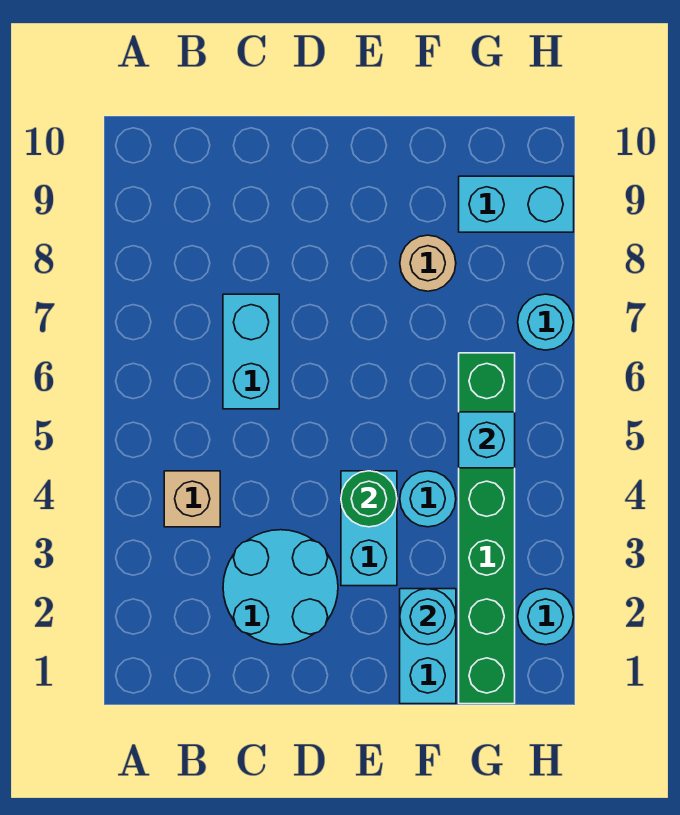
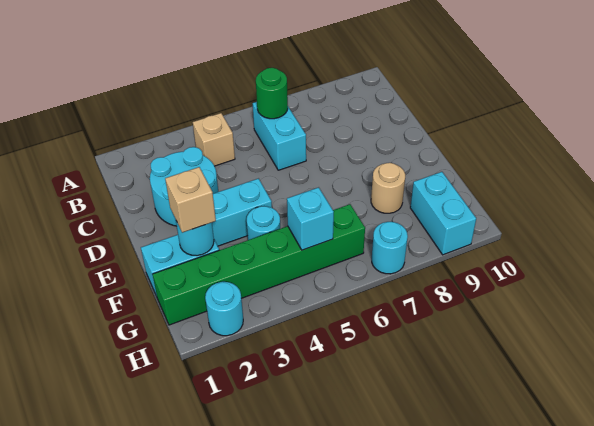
cyan 1x2 brick [223,294,279,409] -> cyan 1x2 brick turned to [253,102,306,170]
green 1x1 round brick [341,471,397,527] -> green 1x1 round brick moved to [256,68,288,119]
none -> tan 1x1 brick [165,167,216,233]

